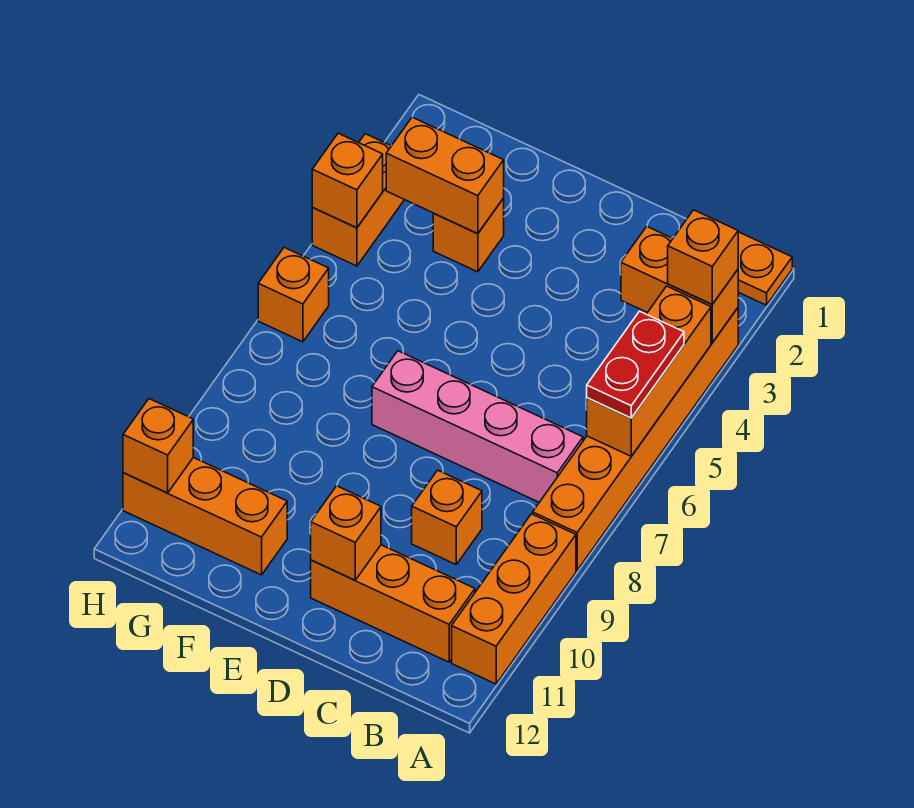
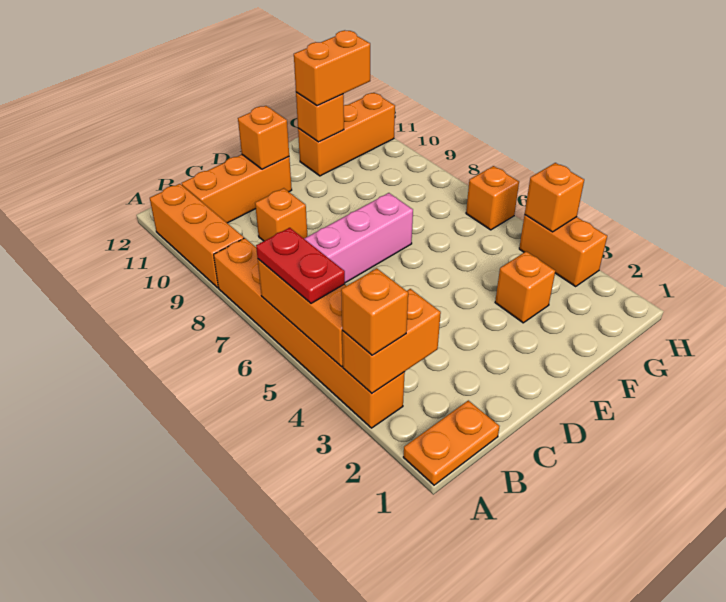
orange 1x2 brick [386,117,504,234] -> orange 1x2 brick moved to [294,30,370,106]
orange 1x1 brick [123,399,193,493] -> orange 1x1 brick moved to [296,92,344,142]

